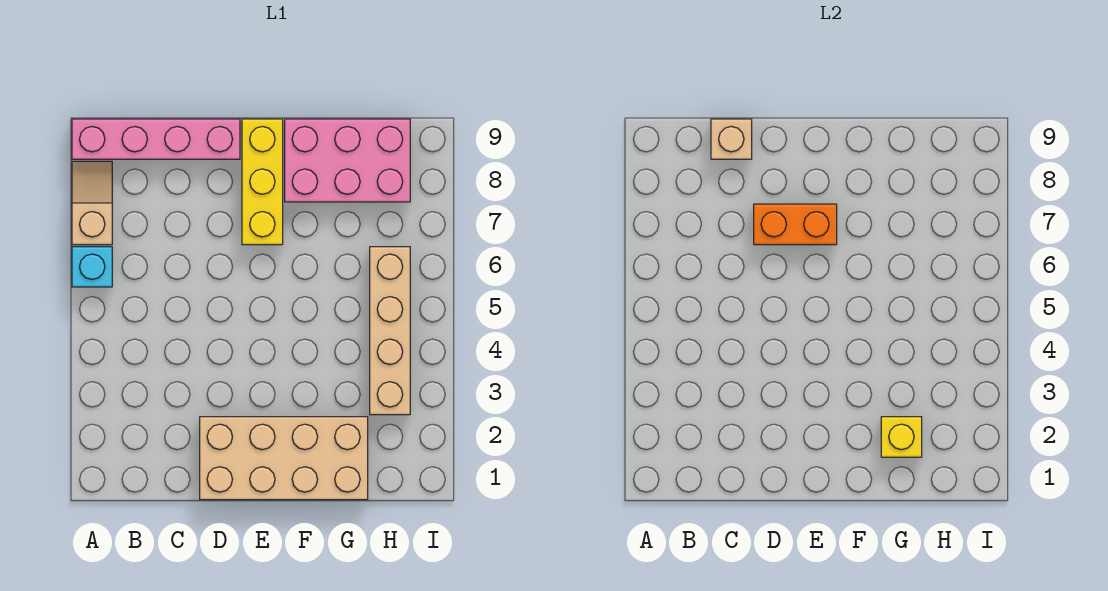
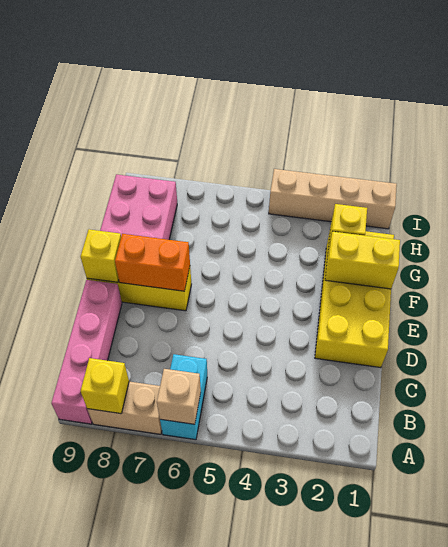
cyan 1x1 brick [72,247,112,287] -> cyan 1x2 brick [160,354,207,440]
tan 1x2 slope [72,161,112,245] -> tan 1x2 brick [87,382,162,434]
none -> yellow 1x1 brick [80,358,129,414]
tan 1x1 brick [711,119,752,159] -> tan 1x1 brick moved to [157,369,201,424]
tan 2x4 brick [200,417,368,500] -> yellow 2x4 brick [315,231,394,368]
orange 1x2 brick [754,204,837,245] -> orange 1x2 brick turned to [115,234,190,291]
none -> yellow 1x1 brick [81,229,121,282]
none -> yellow 1x2 brick [325,232,400,289]
tan 1x4 brick [370,247,410,415] -> tan 1x4 brick moved to [269,169,397,229]

